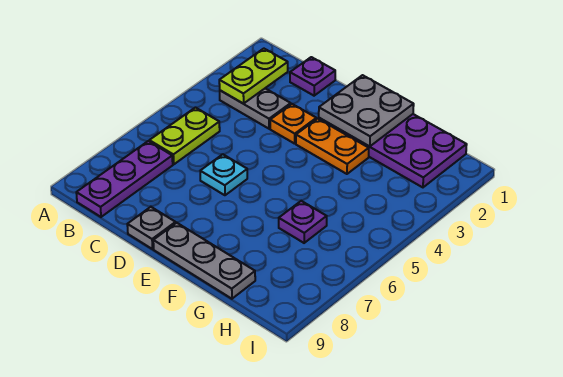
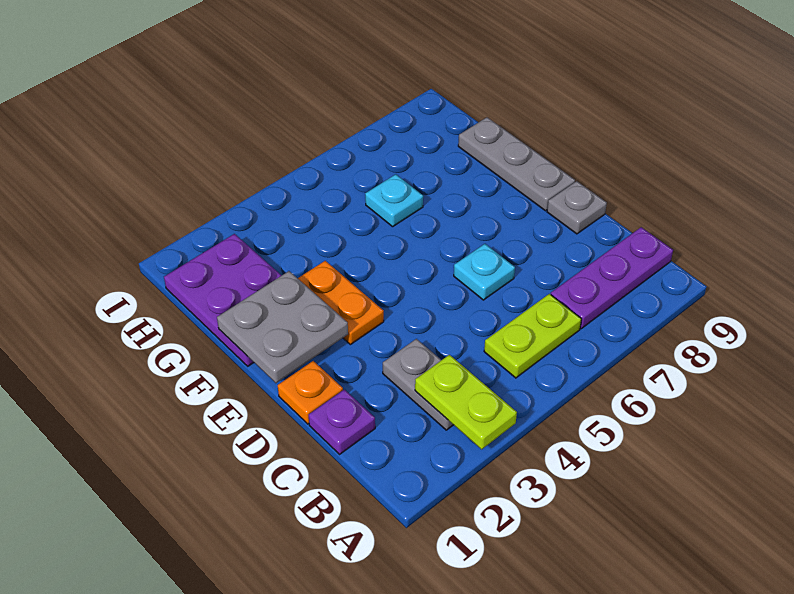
lime 1x2 plate [219,49,288,104] -> lime 1x2 plate turned to [415,355,517,449]
orange 1x1 plate [270,104,316,144] -> orange 1x1 plate moved to [278,361,343,424]
purple 1x1 plate [279,201,327,243] -> cyan 1x1 plate [365,174,423,227]

